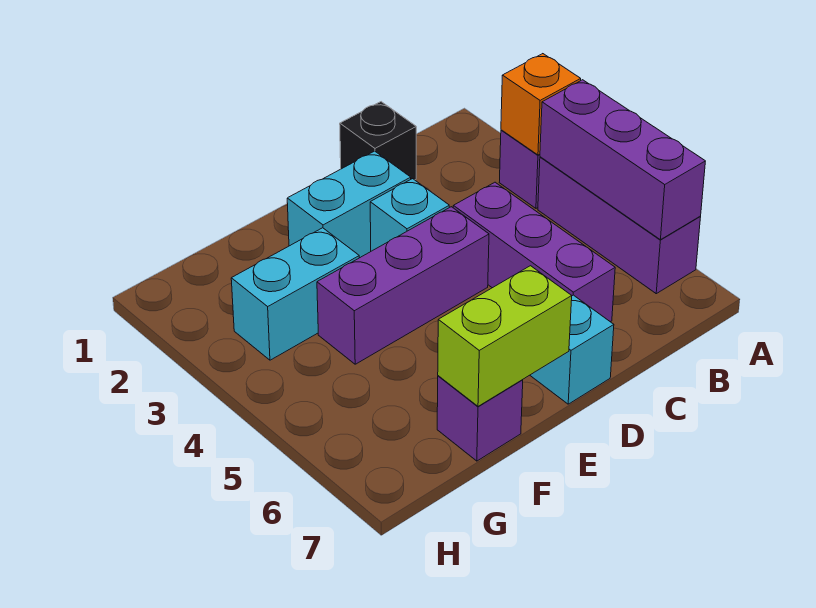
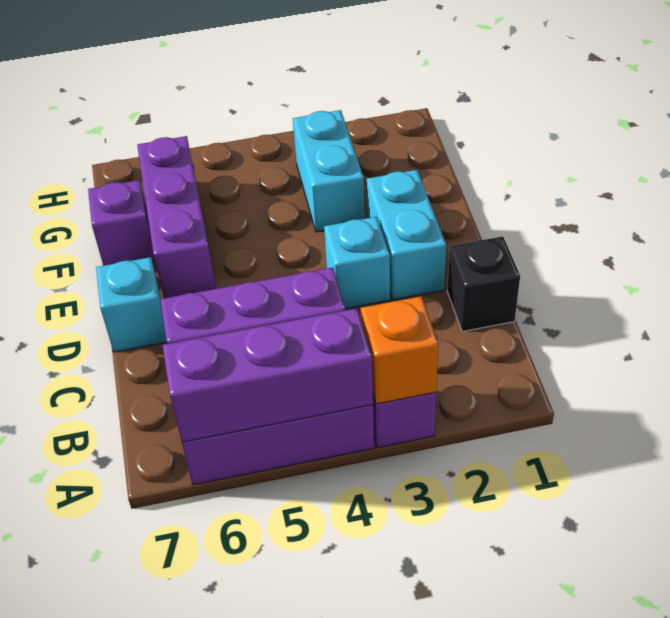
purple 1x3 brick [317,207,489,364] -> purple 1x3 brick moved to [137,136,216,298]
lime 1x2 brick [438,266,572,406] -> none

